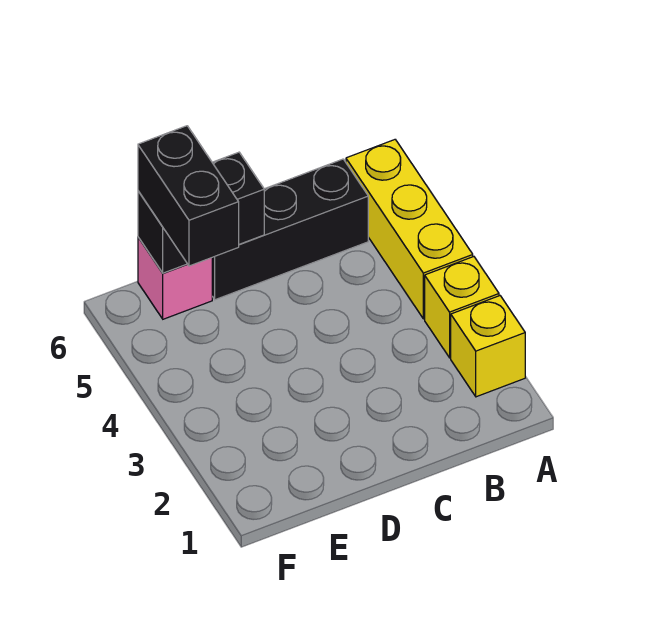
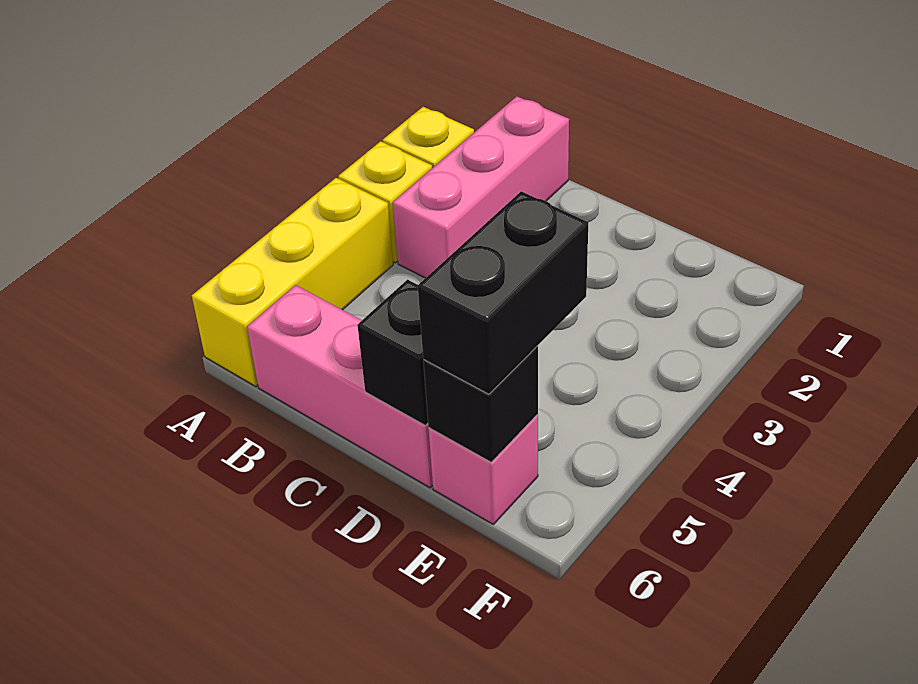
none -> pink 1x3 brick [393,96,569,278]
black 1x3 brick [212,159,368,300] -> pink 1x3 brick [247,285,433,488]

